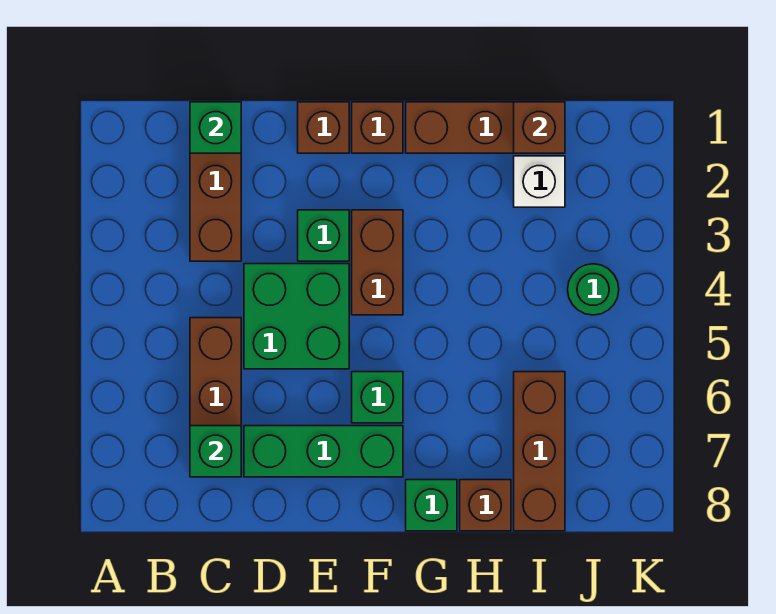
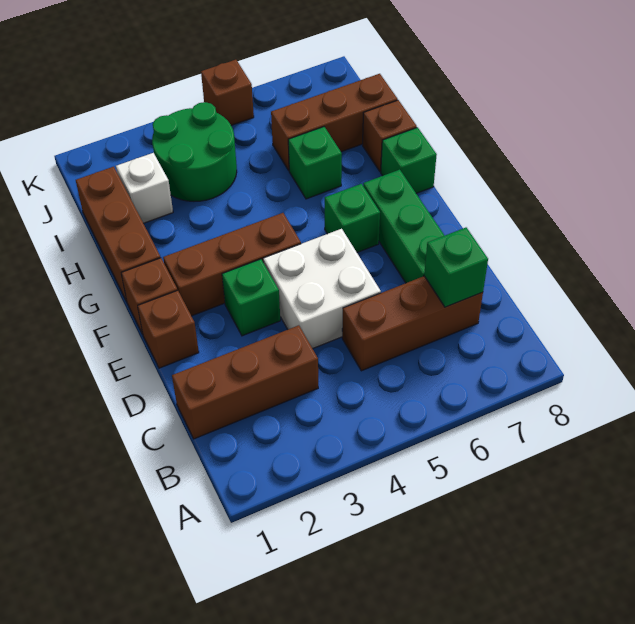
green 1x1 brick [190,102,241,153] -> green 1x1 brick moved to [288,127,342,199]
green 2x2 brick [244,264,349,369] -> white 2x2 brick [263,229,381,349]
brown 1x2 brick [352,210,403,315] -> brown 1x3 brick [163,213,301,316]
brown 1x1 brick [514,102,565,153] -> brown 1x1 brick moved to [201,60,254,125]
green 1x1 round brick [568,264,619,315] -> green 2x2 round brick [152,102,237,201]

